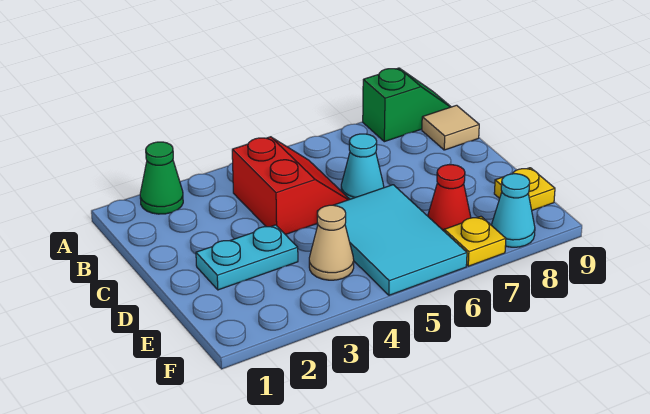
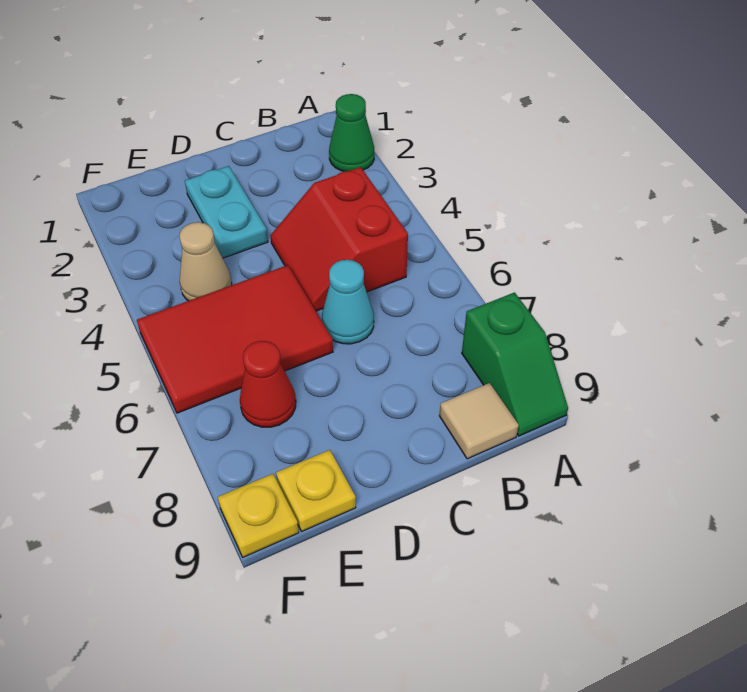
red 2x2 slope [232,137,350,235] -> red 2x2 slope turned to [271,167,408,311]
cyan 2x3 tile [317,185,467,295] -> red 2x3 tile [137,265,333,413]
yellow 1x1 plate [444,216,506,266] -> yellow 1x1 plate moved to [218,474,299,557]
cyan 1x1 cone [491,174,535,247] -> none

